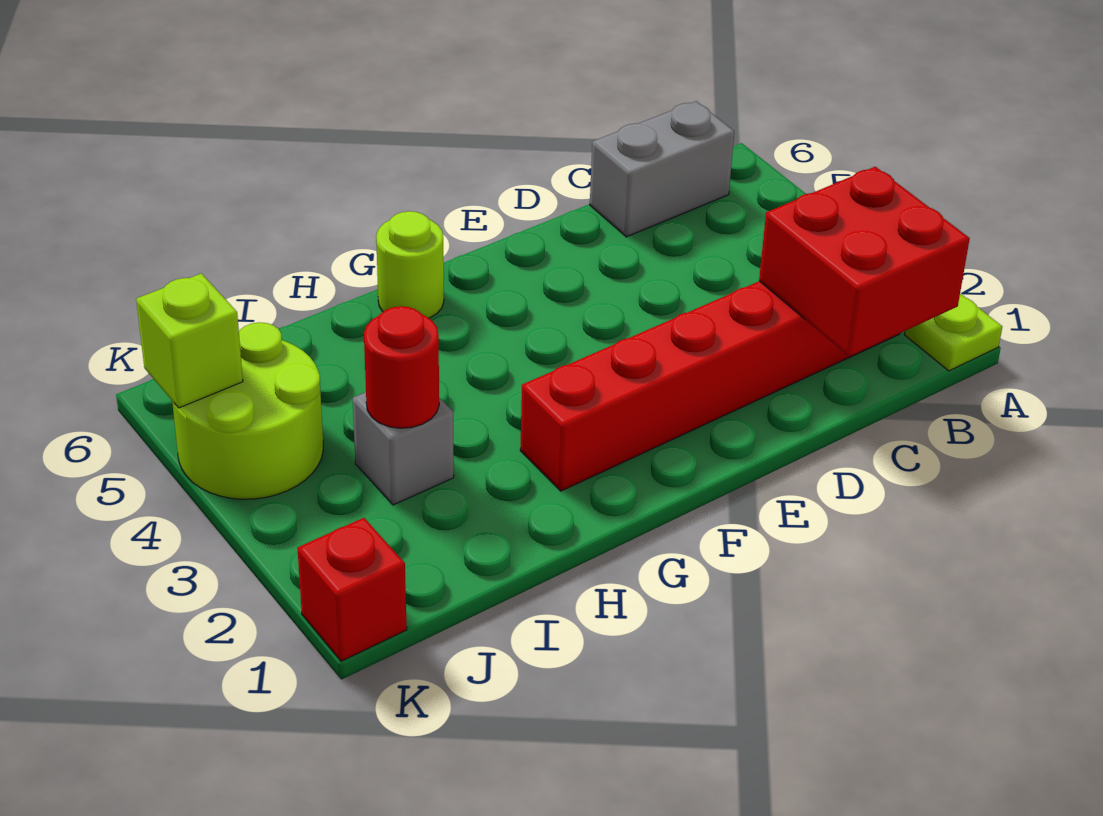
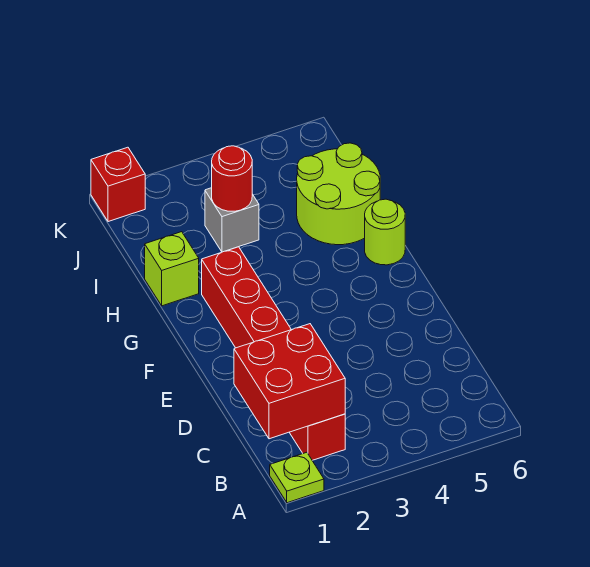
grey 1x2 brick [590,101,734,237] -> none
lime 2x2 round brick [172,322,323,499] -> lime 2x2 round brick moved to [297,143,380,245]
lime 1x1 brick [136,273,243,408] -> lime 1x1 brick moved to [145,232,199,306]

